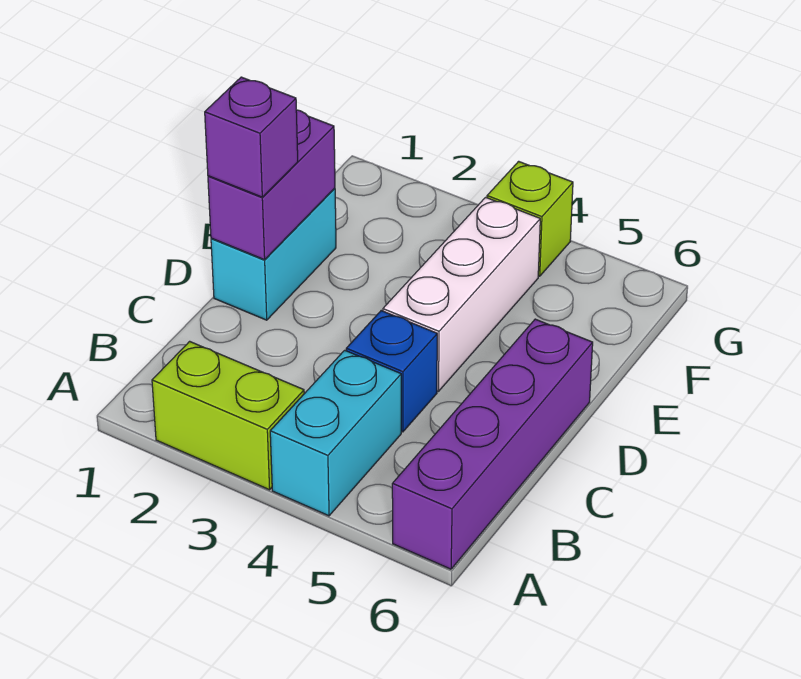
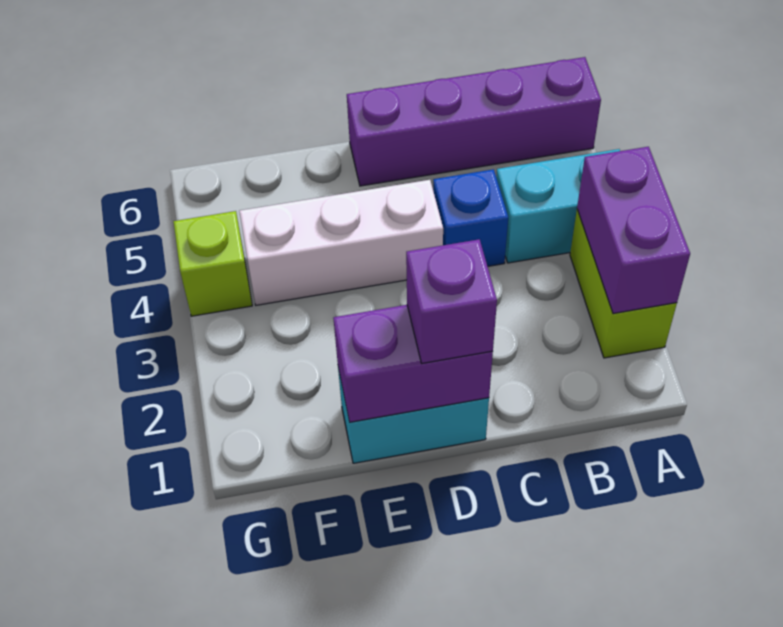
none -> purple 1x2 brick [577,147,690,314]

